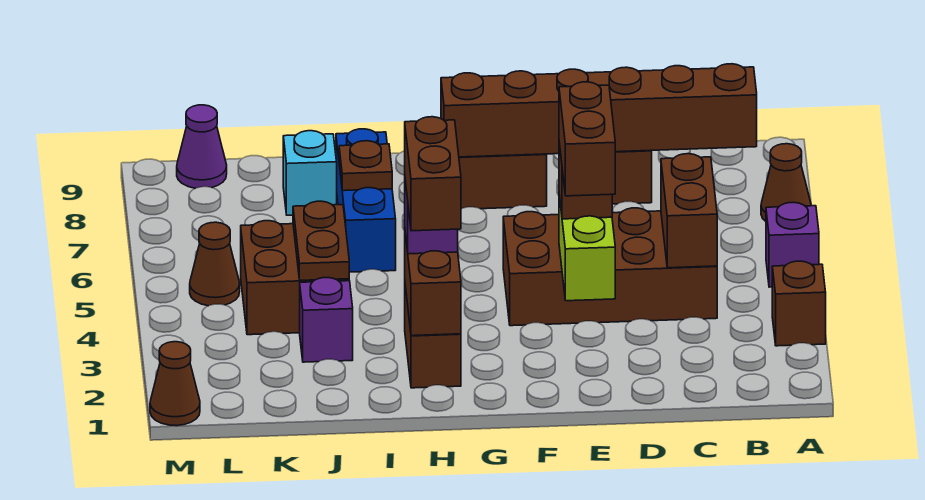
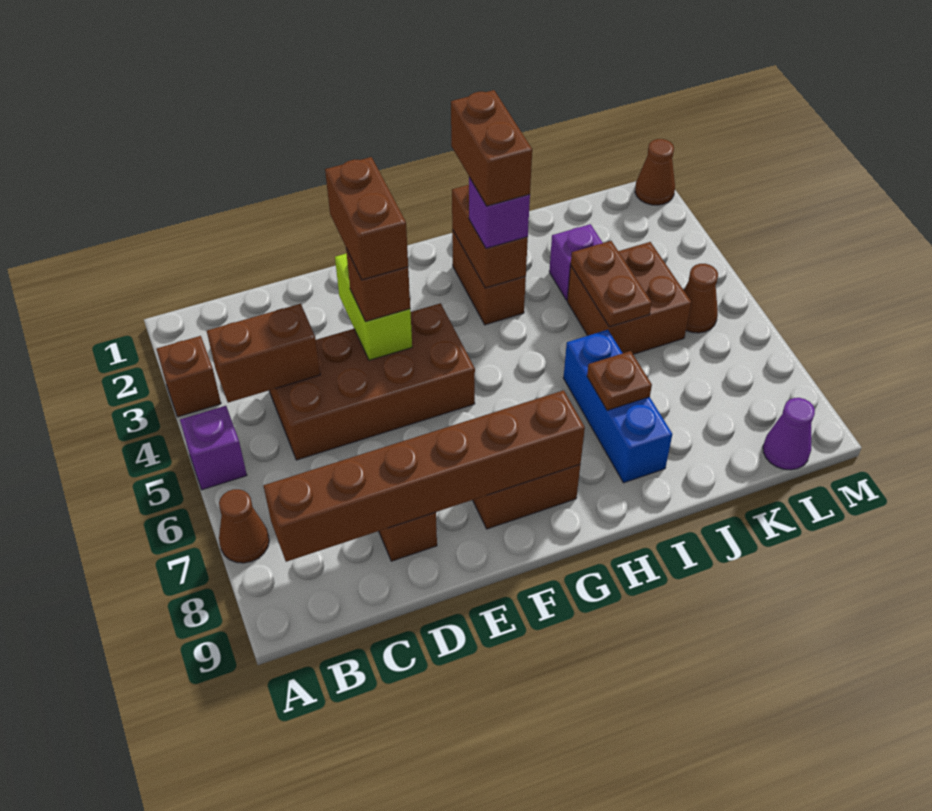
brown 1x2 brick [661,154,717,268] -> brown 1x2 brick turned to [207,304,320,403]
cyan 1x1 brick [283,131,337,215] -> none

